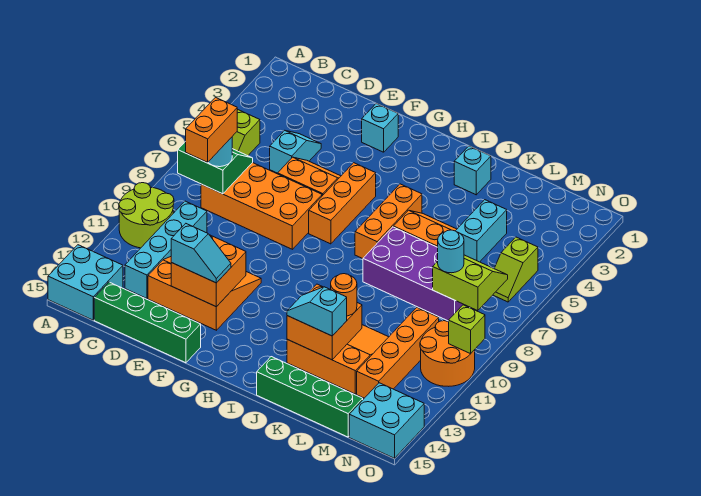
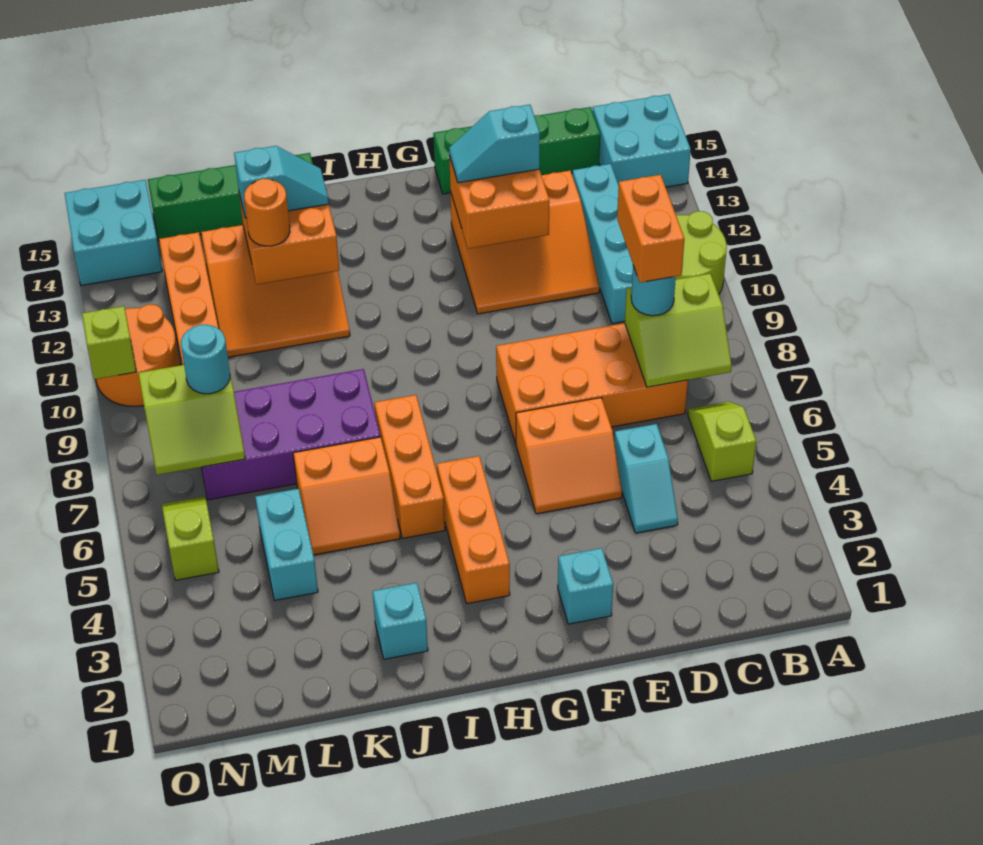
green 2x2 slope [178,141,253,194] -> lime 2x2 slope [625,274,732,387]
orange 1x3 brick [309,163,376,244] -> orange 1x3 brick moved to [437,456,510,604]

